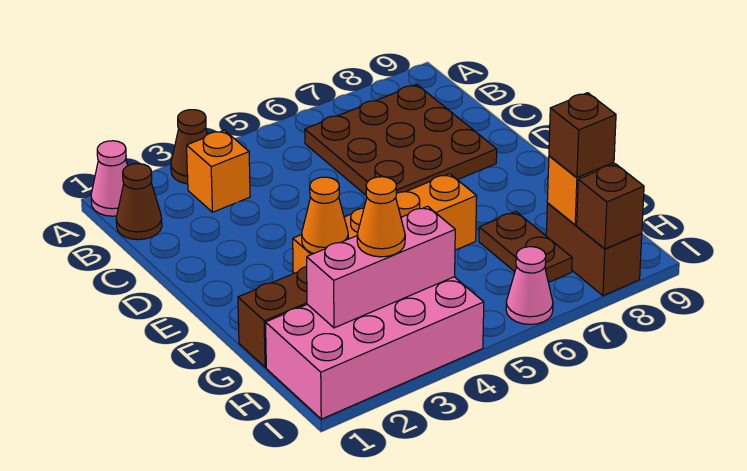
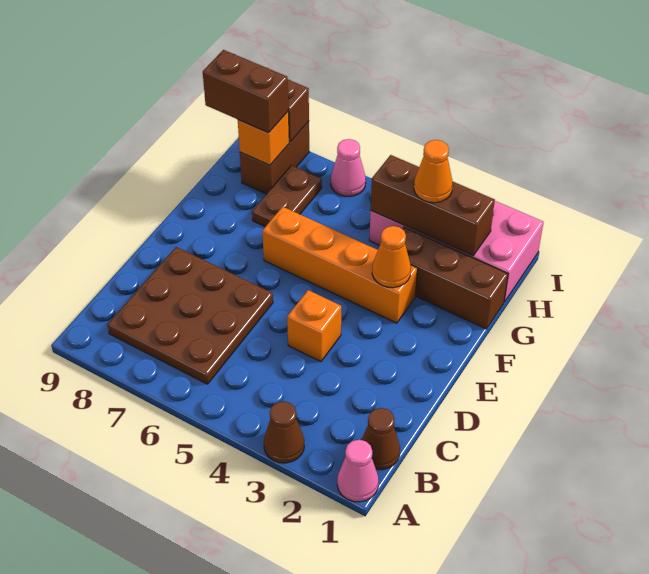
orange 1x1 brick [187,130,250,212] -> orange 1x1 brick moved to [287,290,341,362]
pink 1x3 brick [307,206,455,328] -> brown 1x3 brick [371,155,495,256]
brown 1x1 brick [549,93,616,177] -> brown 1x2 brick [203,50,288,133]

